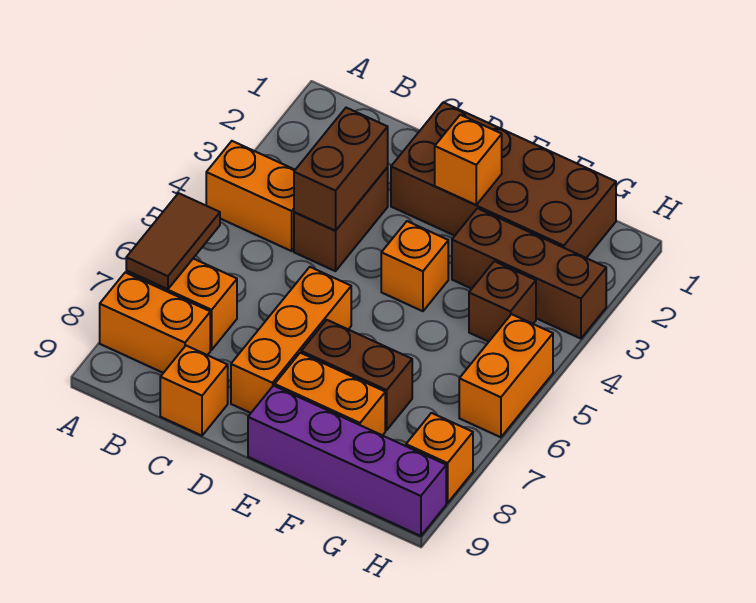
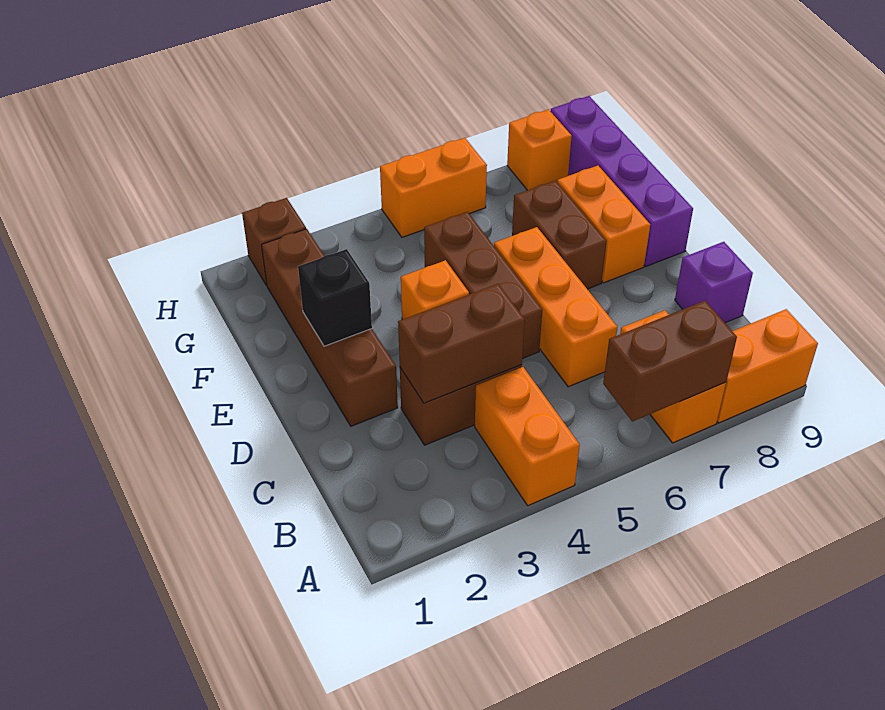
brown 1x2 tile [126,193,220,289] -> brown 1x2 brick [603,301,737,421]
orange 1x2 brick [100,273,210,373] -> orange 1x2 brick turned to [717,309,818,423]
orange 1x1 brick [160,346,228,436] -> purple 1x1 brick [675,242,753,323]
brown 2x4 brick [391,102,616,258] -> brown 1x4 brick [262,229,398,426]
orange 1x3 brick [231,267,351,413] -> orange 1x3 brick turned to [494,227,617,387]
orange 1x1 brick [435,115,502,205] -> black 1x1 brick [298,249,372,346]
brown 1x3 brick [452,208,606,339] -> brown 1x3 brick moved to [424,212,542,359]
brown 1x1 brick [469,261,536,342] -> brown 1x1 brick moved to [242,198,306,286]

